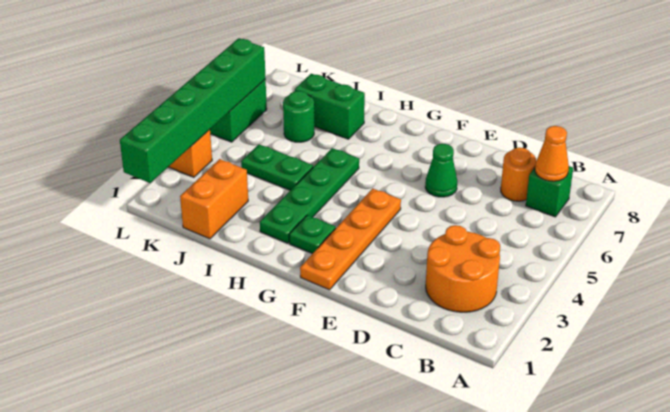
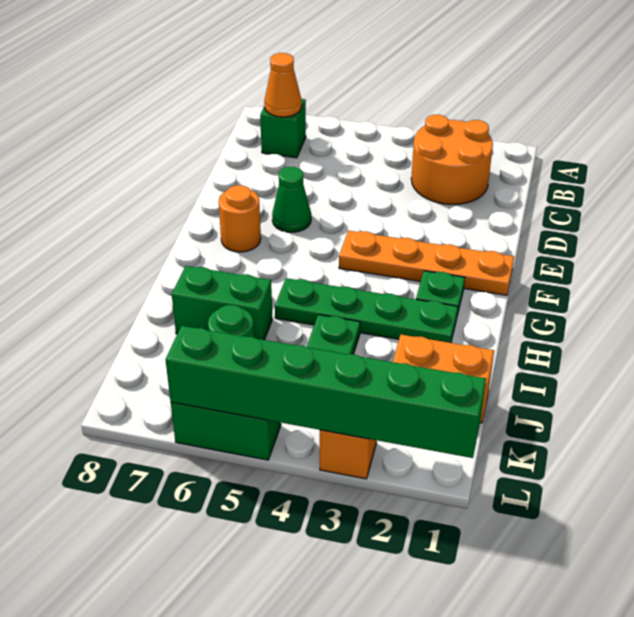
orange 1x1 round brick [501,148,536,201] -> orange 1x1 round brick moved to [219,185,261,252]
green 1x2 brick [295,74,365,139] -> green 1x2 brick turned to [172,266,273,340]

